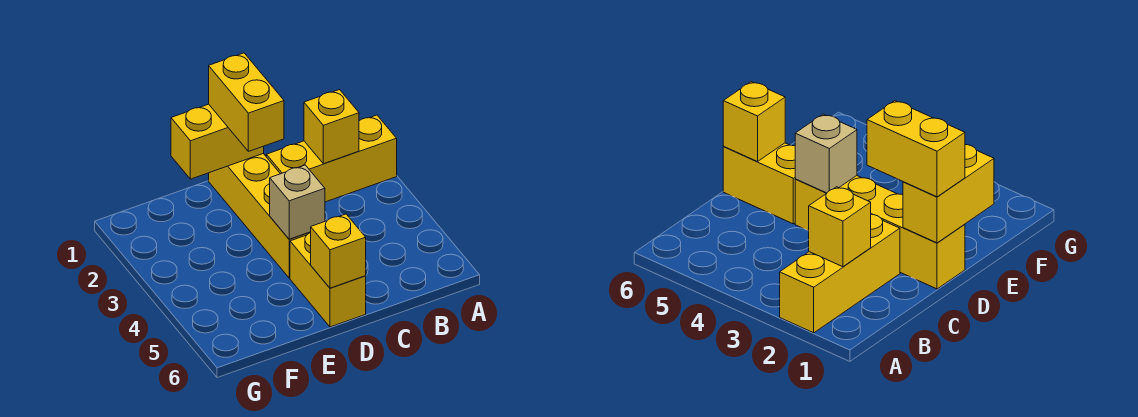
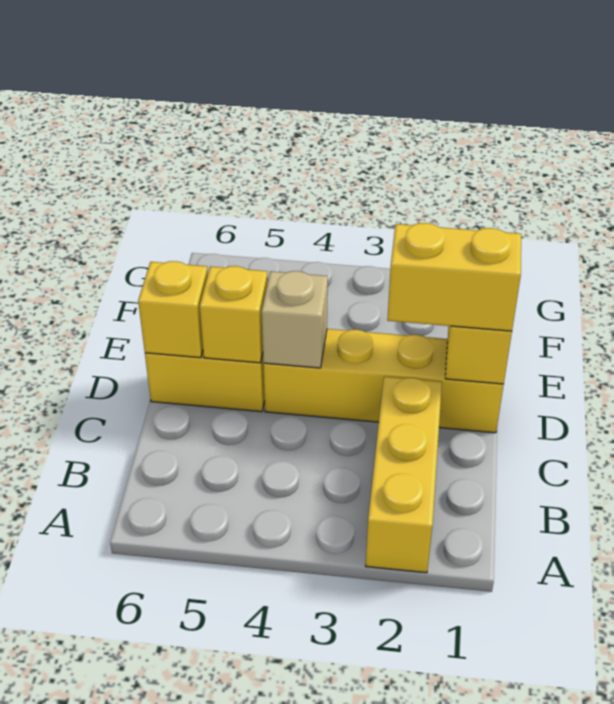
yellow 1x1 brick [304,90,359,164] -> yellow 1x1 brick moved to [200,266,268,363]

